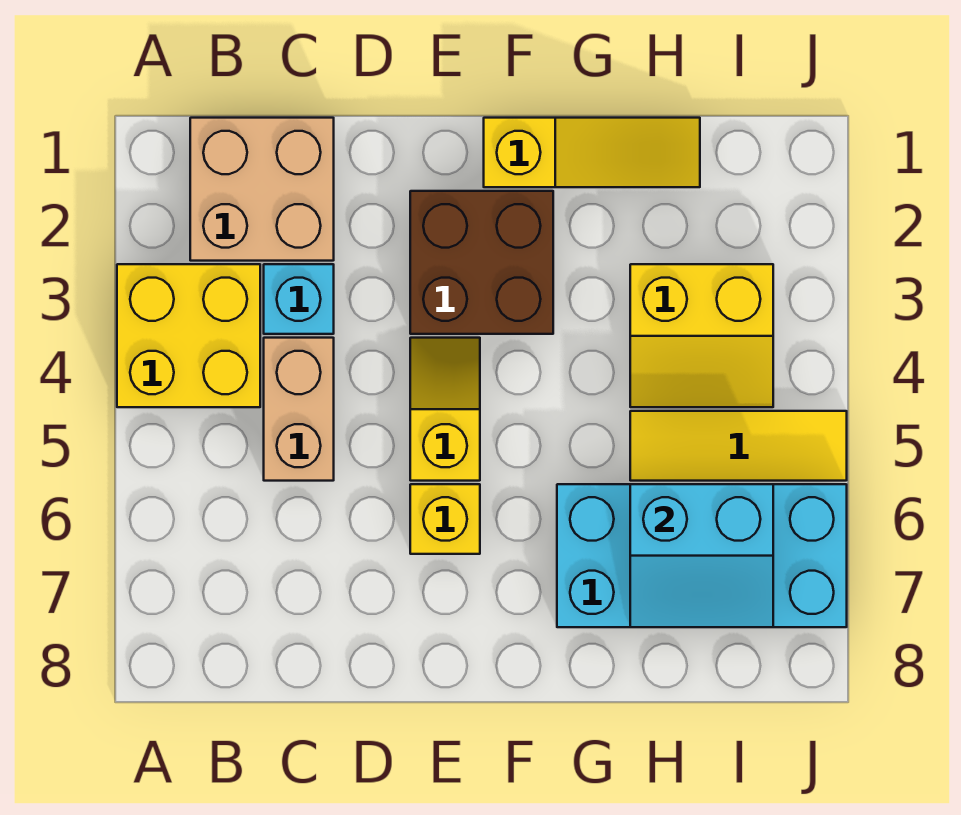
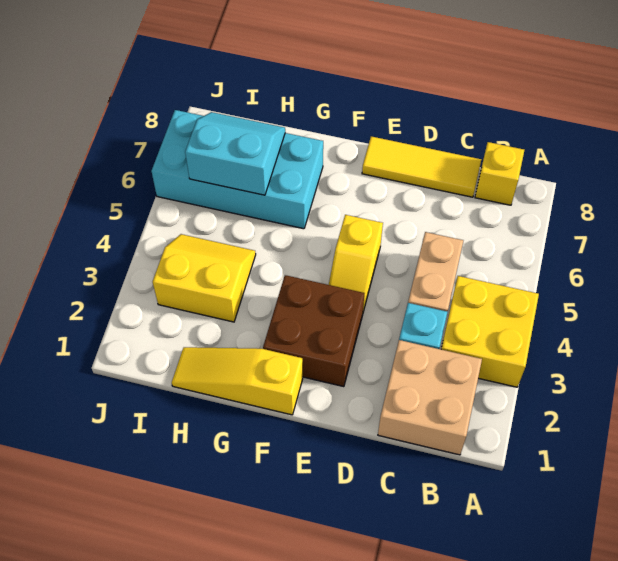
yellow 1x1 brick [410,484,480,554] -> yellow 1x1 brick moved to [475,142,524,205]
yellow 1x3 tile [630,411,847,481] -> yellow 1x3 tile moved to [362,136,481,197]

